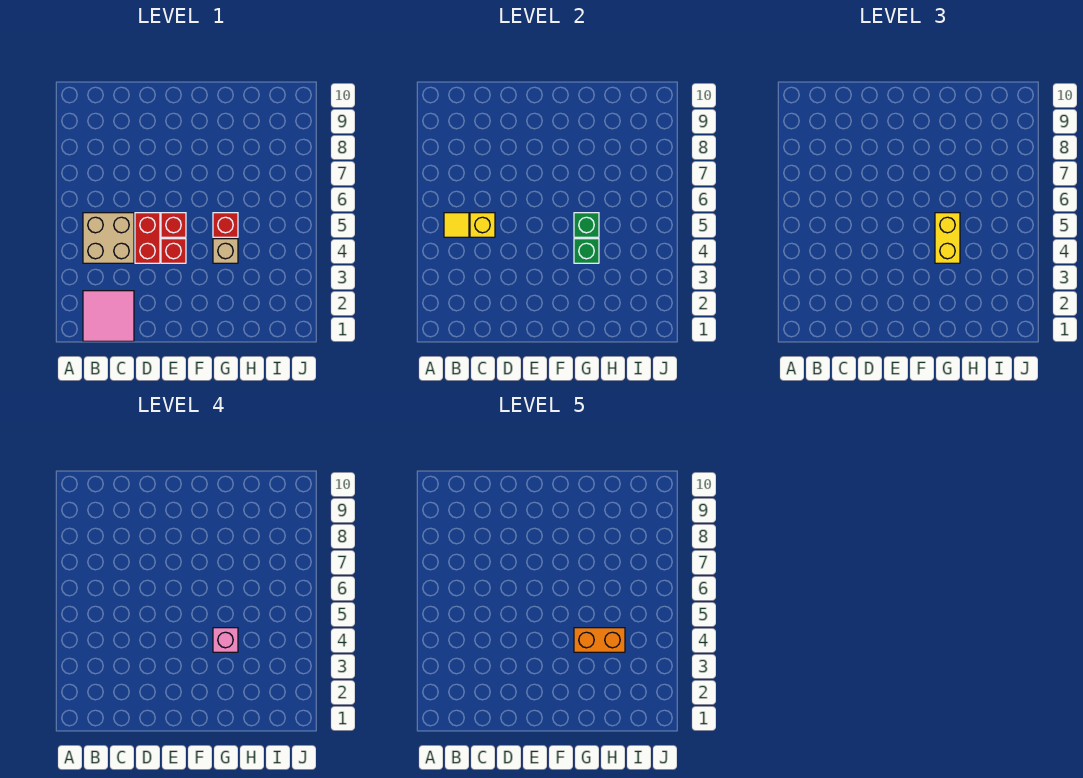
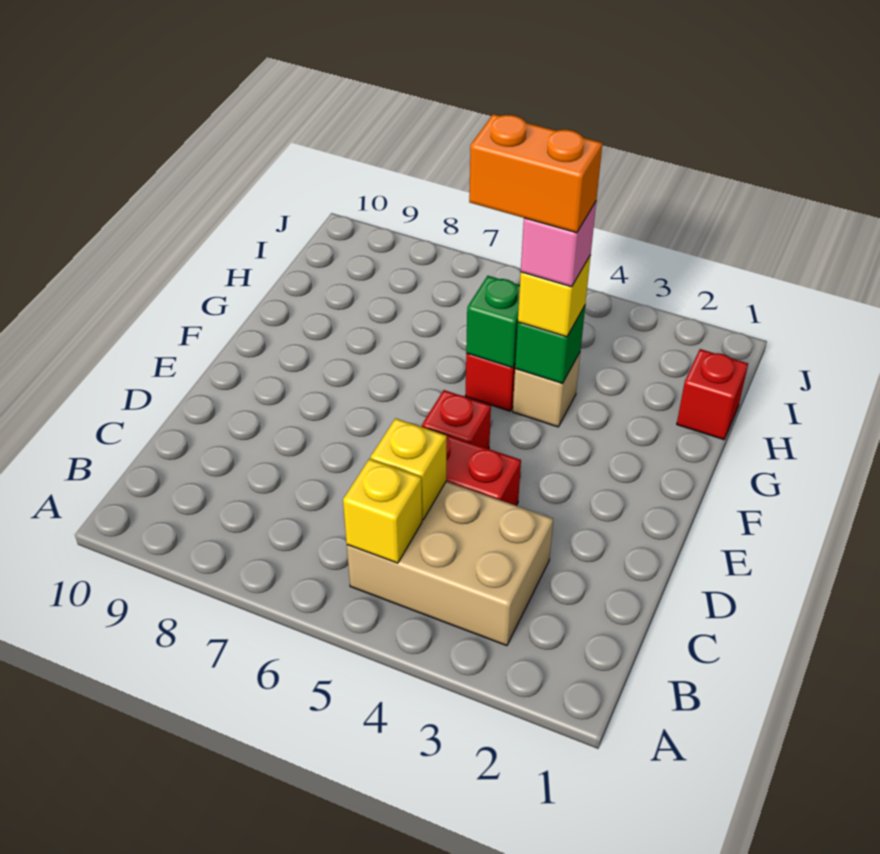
pink 2x2 tile [83,291,134,341] -> none
tan 2x2 brick [83,213,134,263] -> tan 2x3 brick [347,482,553,646]
yellow 1x1 tile [444,213,469,237] -> yellow 1x1 brick [343,459,422,563]
red 1x1 brick [161,239,186,263] -> red 1x1 brick moved to [677,349,748,440]
yellow 1x2 brick [935,213,960,263] -> yellow 1x1 brick [518,255,591,337]
orange 1x2 brick [574,628,625,652] -> orange 1x2 brick turned to [469,114,602,233]

